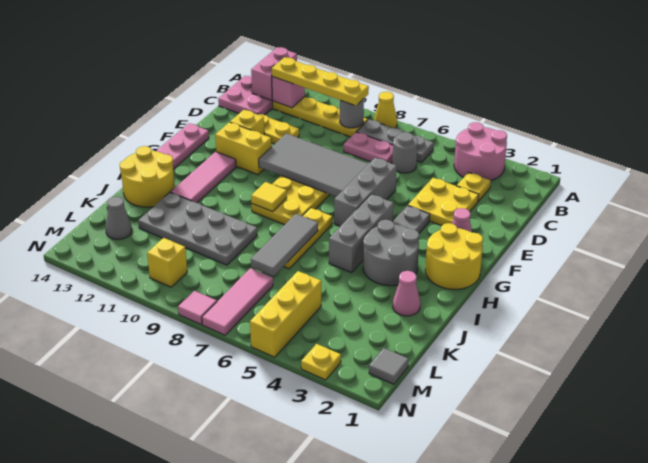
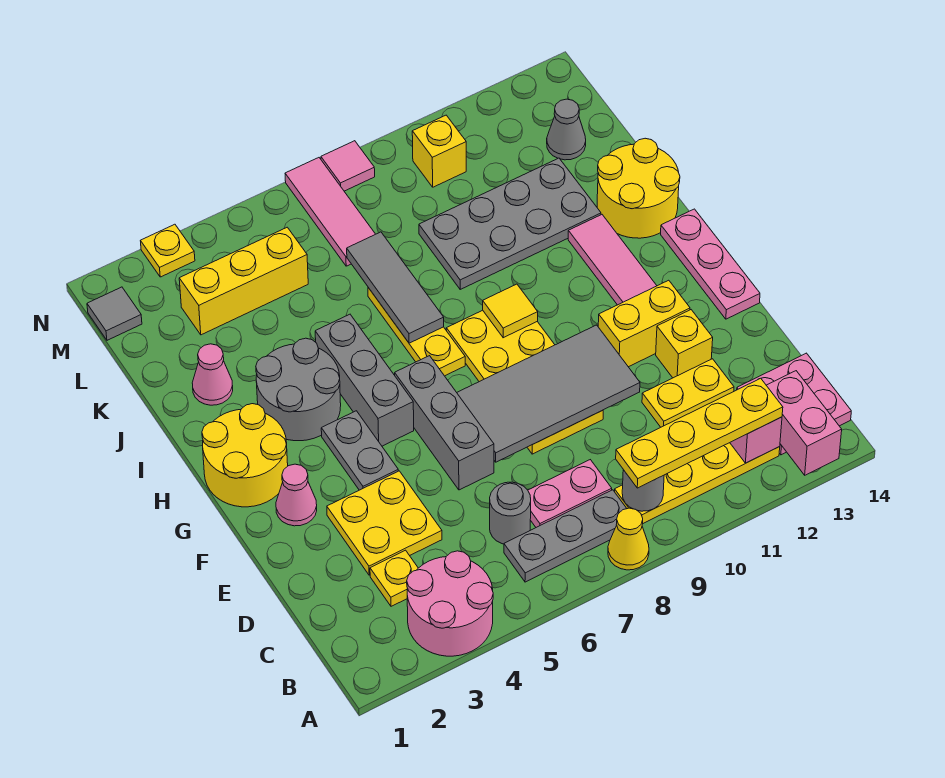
yellow 1x3 brick [250,271,321,357] -> yellow 1x3 brick turned to [179,227,308,335]

